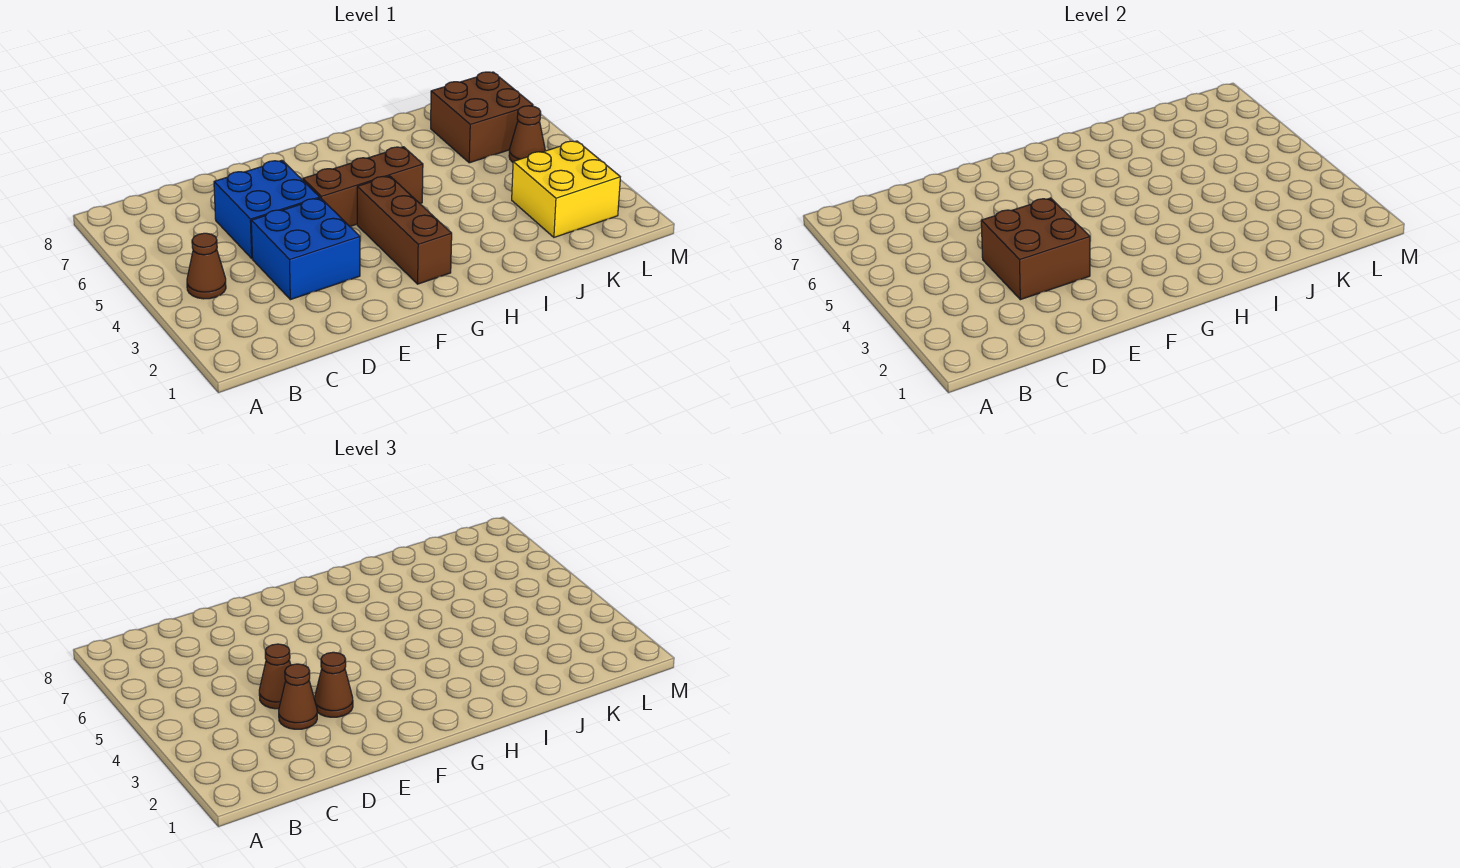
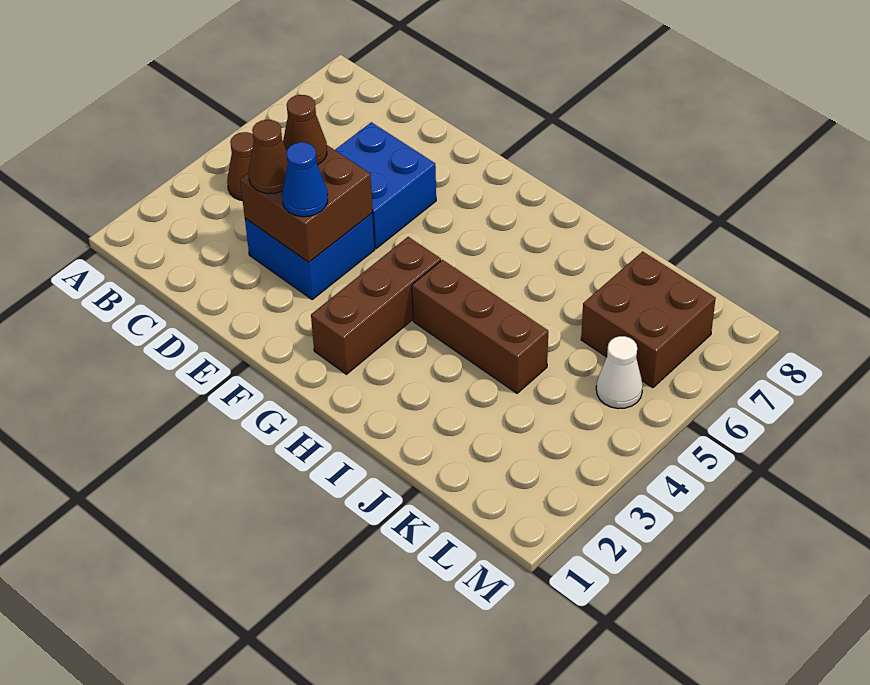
brown 1x1 cone [314,652,353,717] -> blue 1x1 cone [282,142,328,217]
brown 1x3 brick [303,147,423,226] -> brown 1x3 brick moved to [412,260,548,393]
yellow 2x2 brick [512,141,620,237] -> none
brown 1x1 cone [509,106,545,162] -> white 1x1 cone [596,336,643,409]

